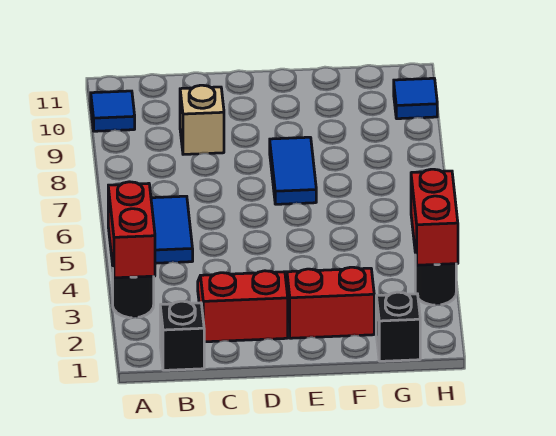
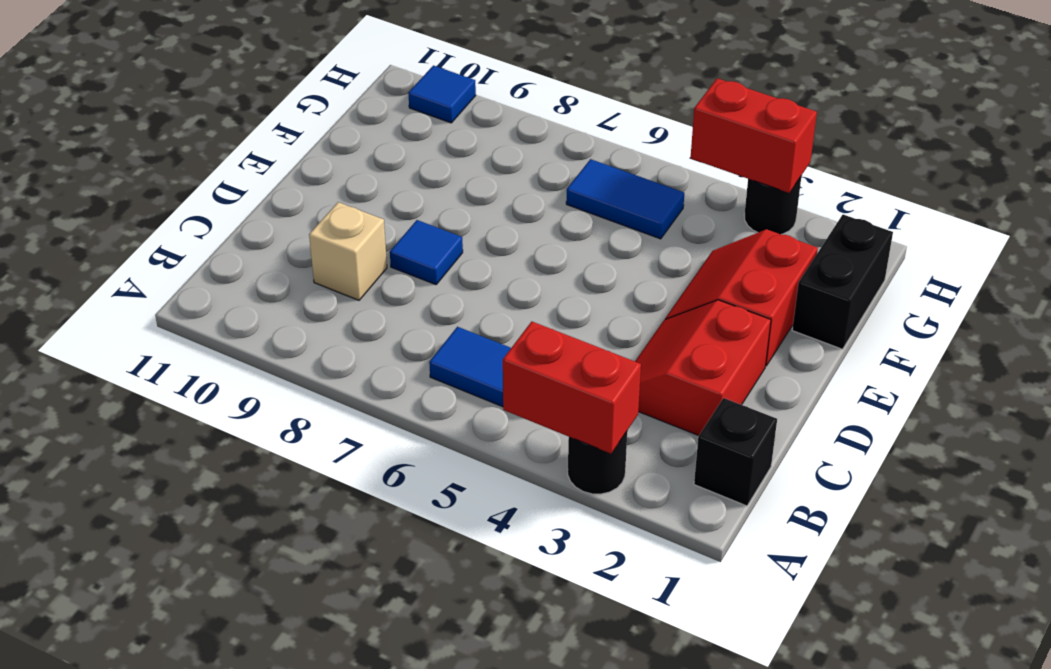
blue 1x1 tile [91,91,135,131] -> blue 1x1 tile moved to [390,220,463,285]
blue 1x2 tile [270,137,316,204] -> blue 1x2 tile moved to [566,159,684,239]
black 1x1 brick [376,292,420,361] -> black 1x2 brick [792,215,893,349]

